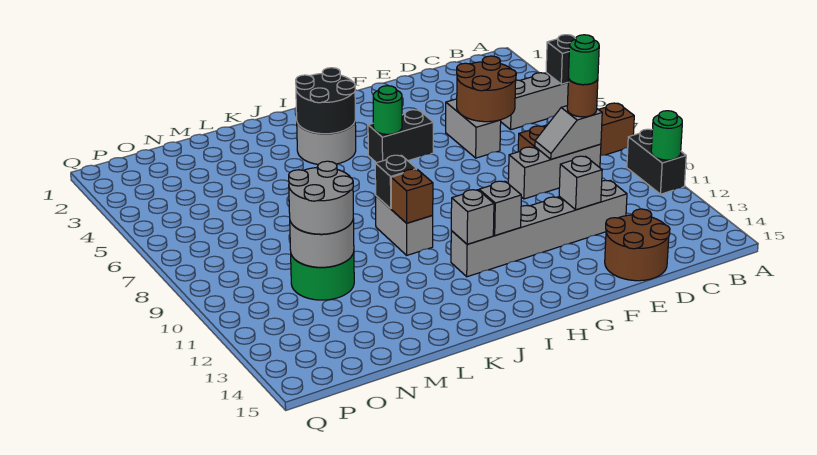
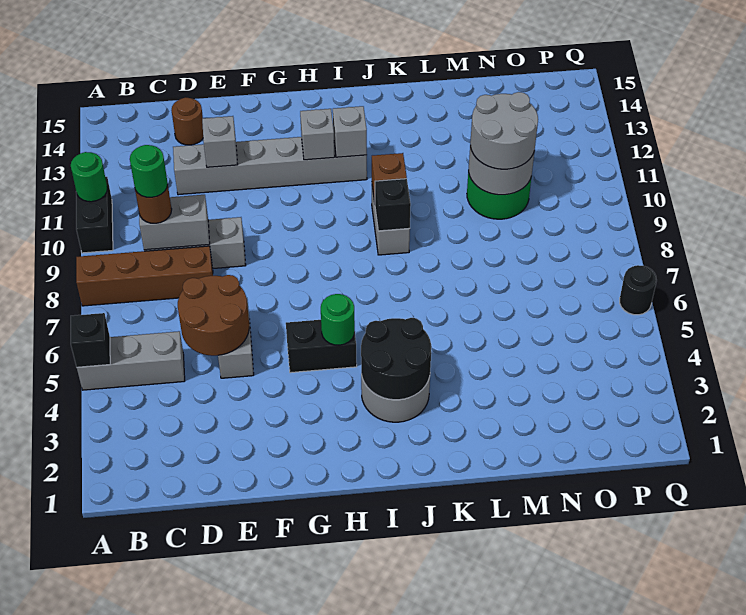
grey 1x2 slope [535,106,602,159] -> grey 1x2 brick [139,195,210,250]
brown 2x2 round brick [605,209,670,281] -> brown 1x1 round brick [171,97,203,145]
none -> black 1x1 round brick [620,265,657,315]

